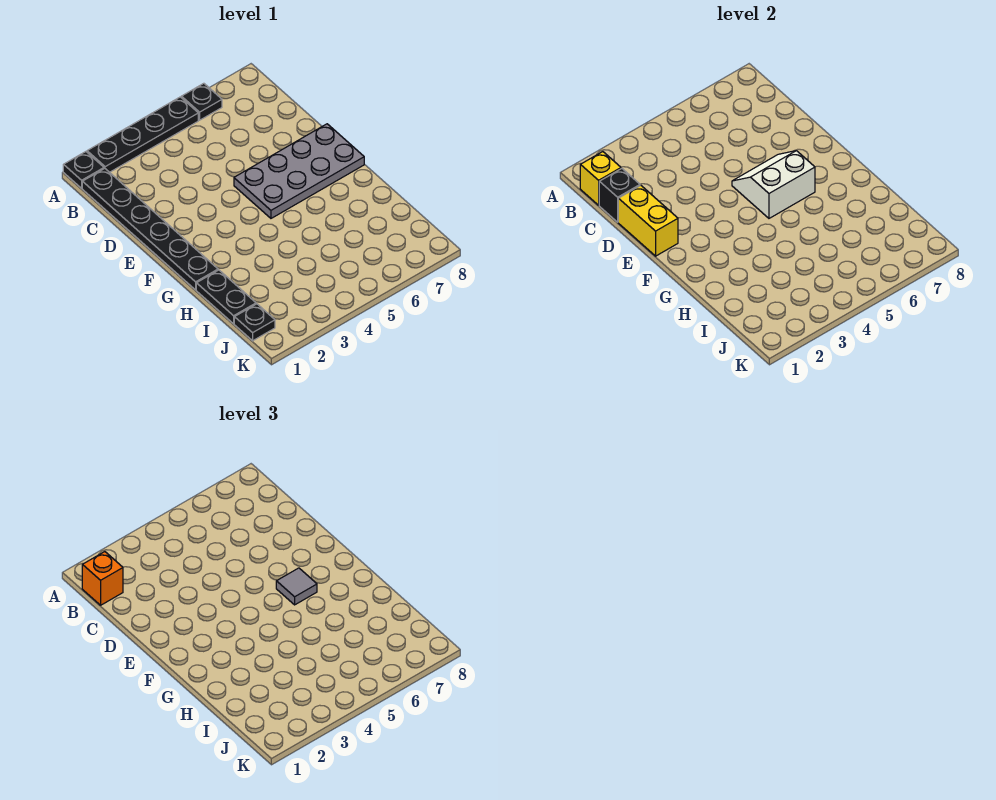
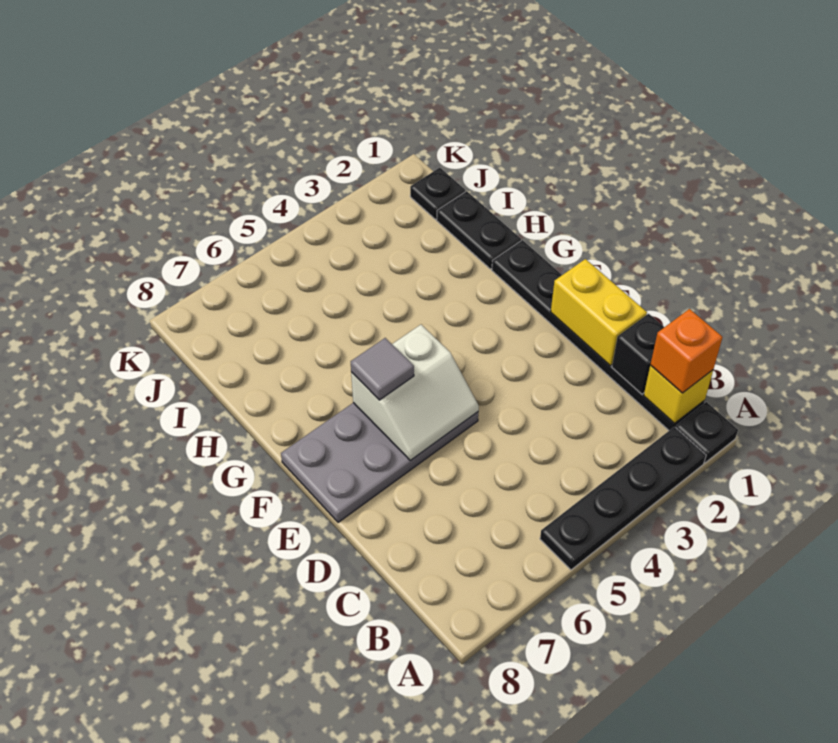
black 1x1 plate [181,83,222,120] -> none

